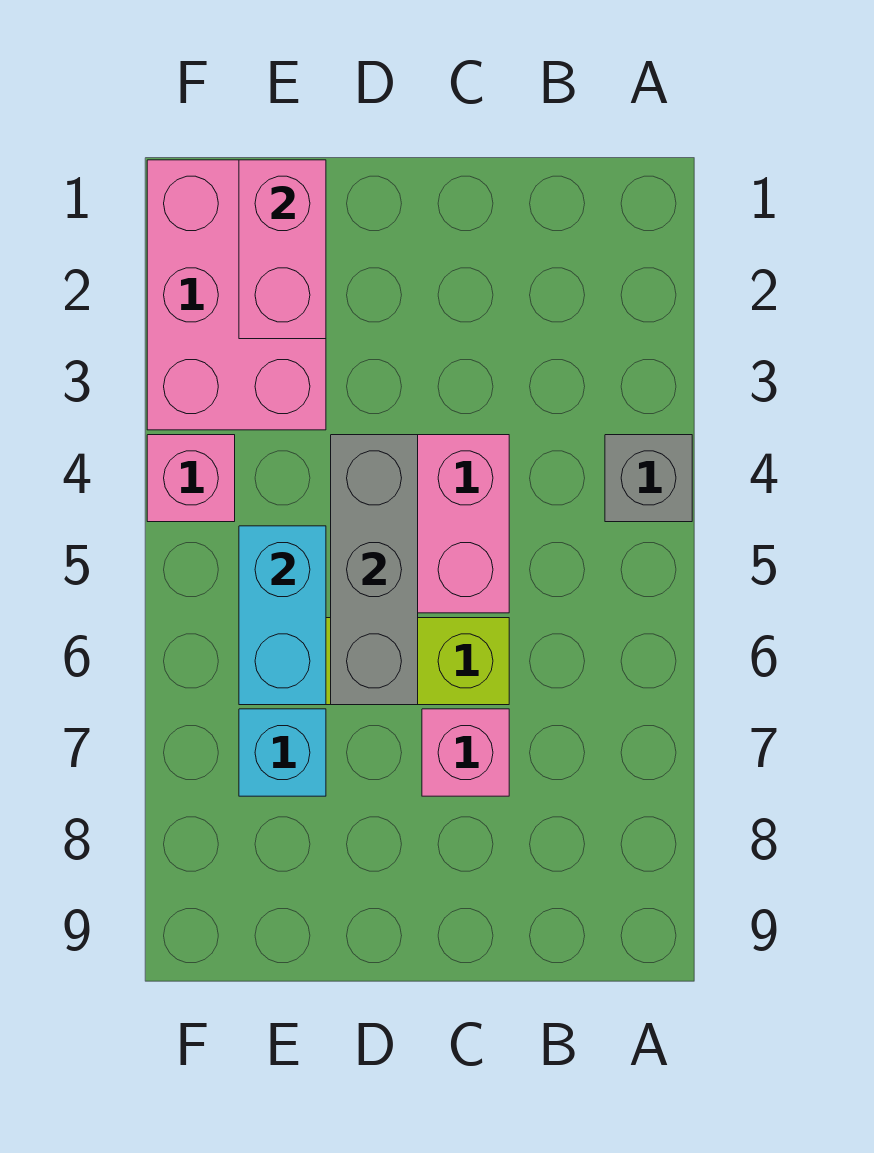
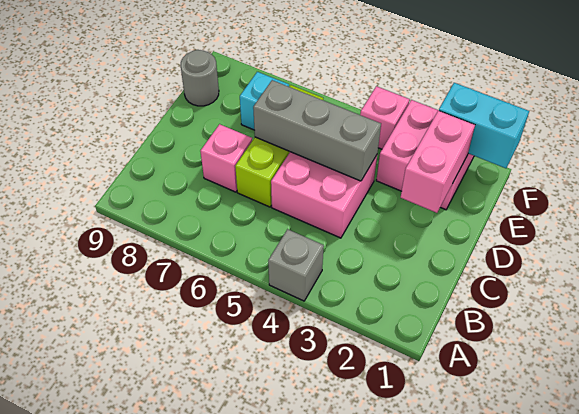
pink 2x3 brick [147,160,326,430] -> pink 2x2 brick [376,100,474,210]
pink 1x2 brick [239,160,326,339] -> pink 1x2 brick turned to [401,111,475,213]
cyan 1x2 brick [239,526,326,705] -> cyan 1x2 brick moved to [439,83,529,168]
none -> grey 1x1 round brick [181,50,219,106]

